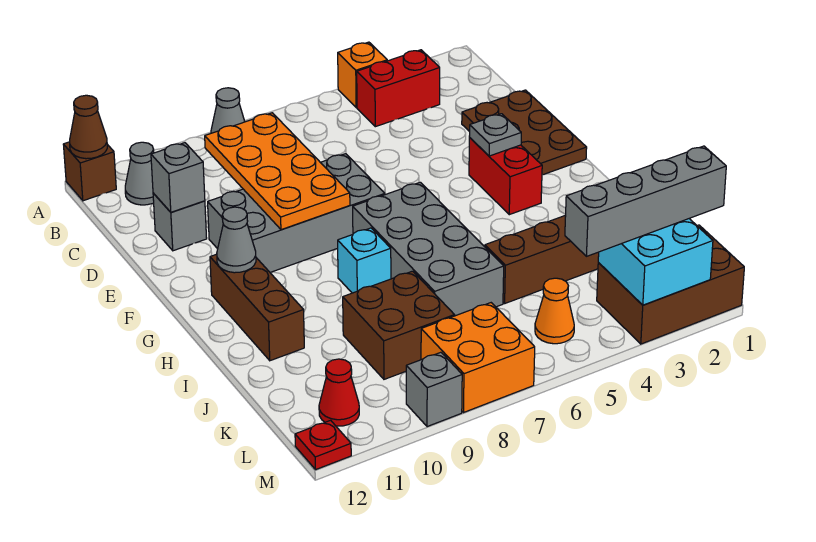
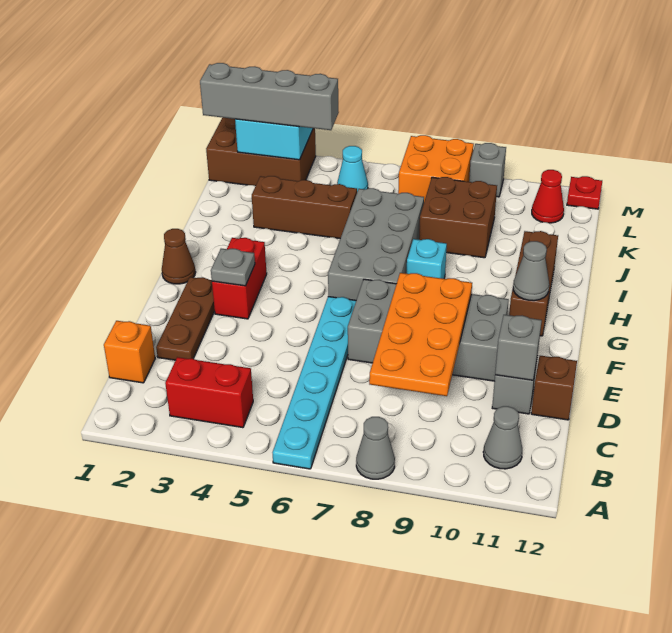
orange 1x1 brick [338,42,387,107] -> orange 1x1 brick moved to [104,321,155,383]
none -> cyan 1x6 plate [272,297,356,469]
brown 1x1 brick [63,142,116,201] -> brown 1x1 brick moved to [531,356,577,420]
brown 1x1 cone [70,95,107,159] -> brown 1x1 cone moved to [162,229,196,284]
brown 2x3 plate [462,90,587,175] -> brown 1x3 plate [156,277,215,360]
orange 1x1 cone [535,278,574,344] -> cyan 1x1 cone [337,146,368,192]

